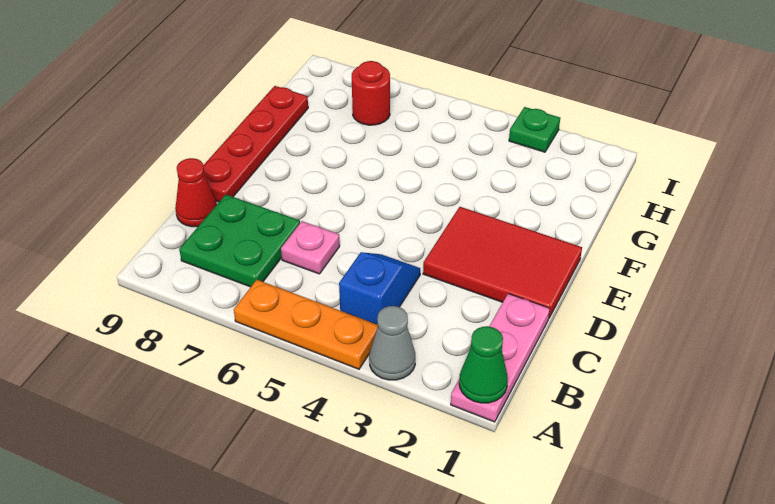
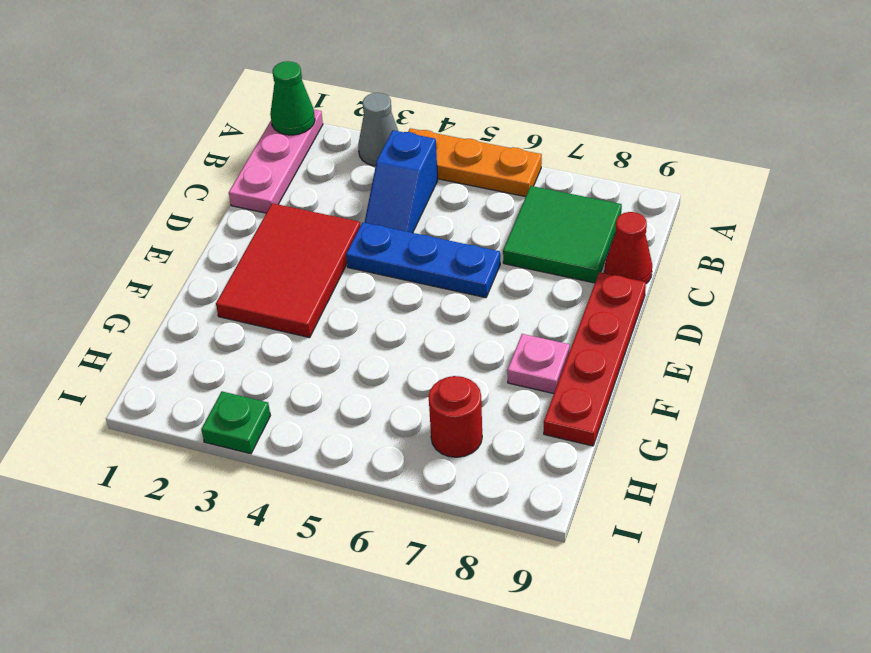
green 2x2 plate [179,195,300,287] -> green 2x2 tile [503,186,622,283]
pink 1x1 plate [281,221,340,274] -> pink 1x1 plate moved to [507,334,570,394]
red 2x3 tile [423,207,582,318] -> red 2x3 tile turned to [216,203,361,338]
none -> blue 1x3 plate [346,222,500,298]

